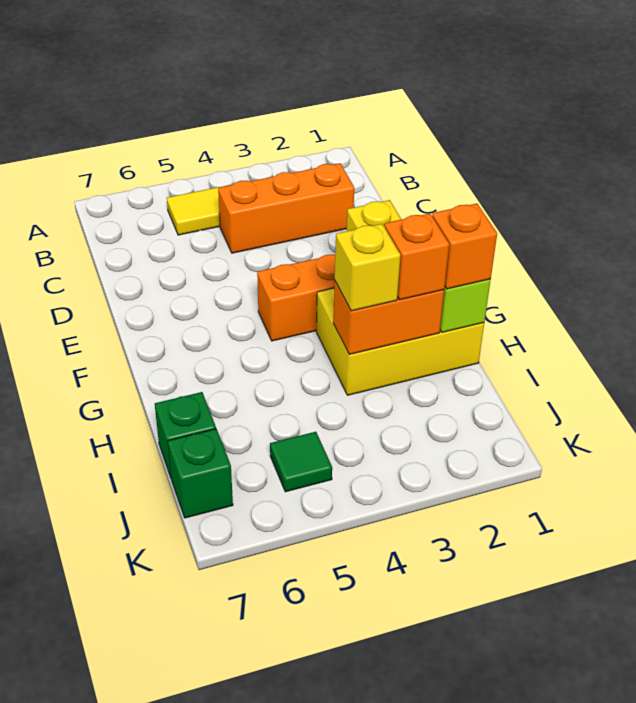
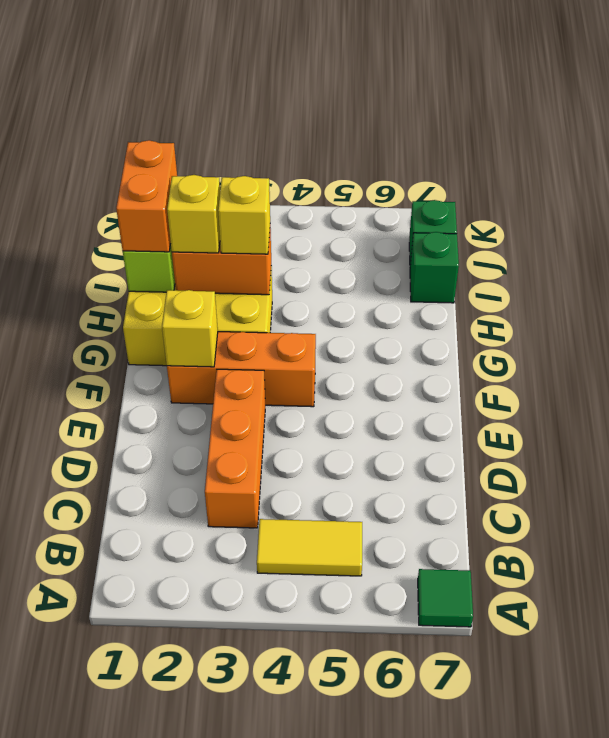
orange 1x3 brick [218,163,354,253] -> orange 1x3 brick turned to [205,369,265,528]
orange 1x1 brick [432,203,497,289] -> orange 1x2 brick [116,140,177,252]
orange 1x1 brick [385,214,449,300] -> yellow 1x1 brick [167,175,220,253]
green 1x1 tile [270,432,332,492] -> green 1x1 tile moved to [418,569,473,627]

